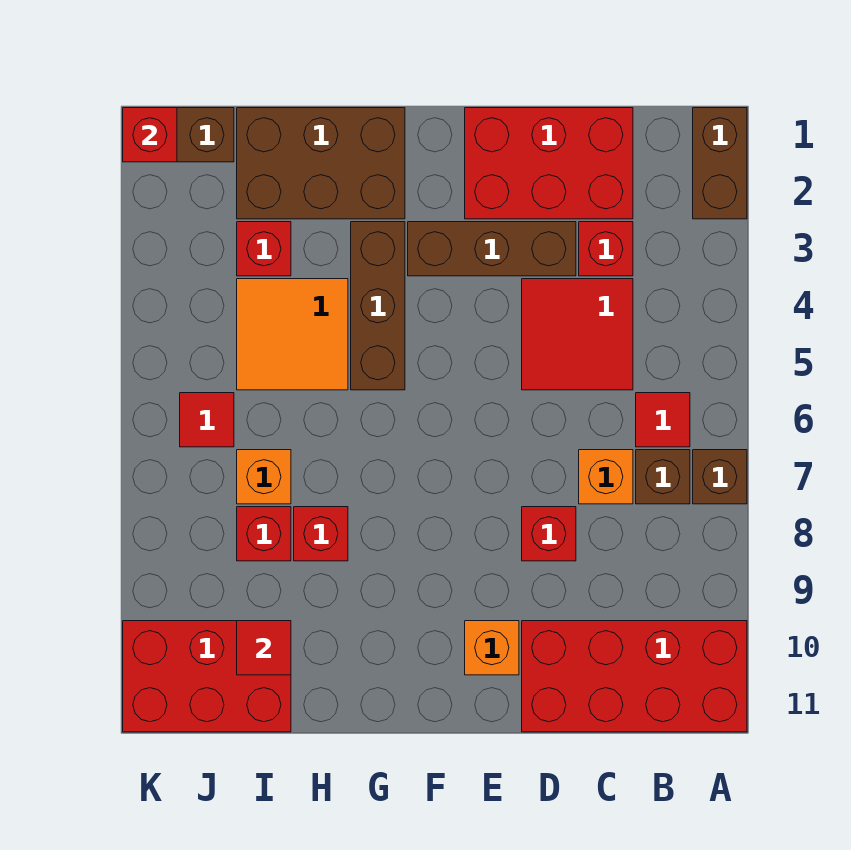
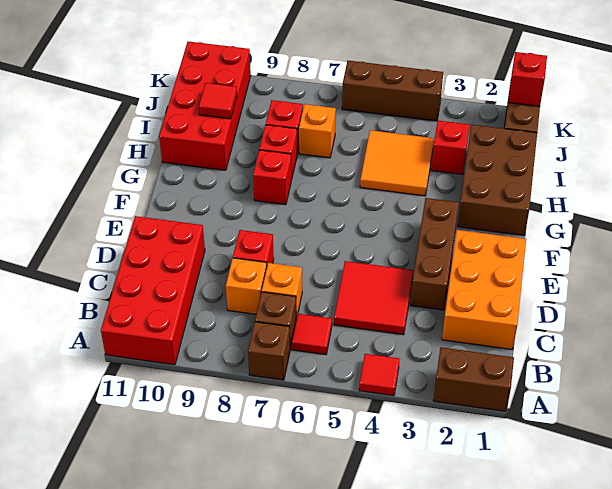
red 2x3 brick [465,108,633,219] -> orange 2x3 brick [442,230,526,350]
red 1x1 brick [579,222,633,276] -> red 1x1 brick moved to [253,150,292,205]
orange 1x1 brick [465,621,519,675] -> orange 1x1 brick moved to [226,258,267,314]
brown 1x3 brick [351,222,405,390] -> brown 1x3 brick moved to [342,61,443,121]
red 2x3 brick [123,621,291,732] -> red 2x4 brick [159,41,251,170]
red 1x1 tile [180,393,234,447] -> red 1x1 tile moved to [359,354,400,396]

